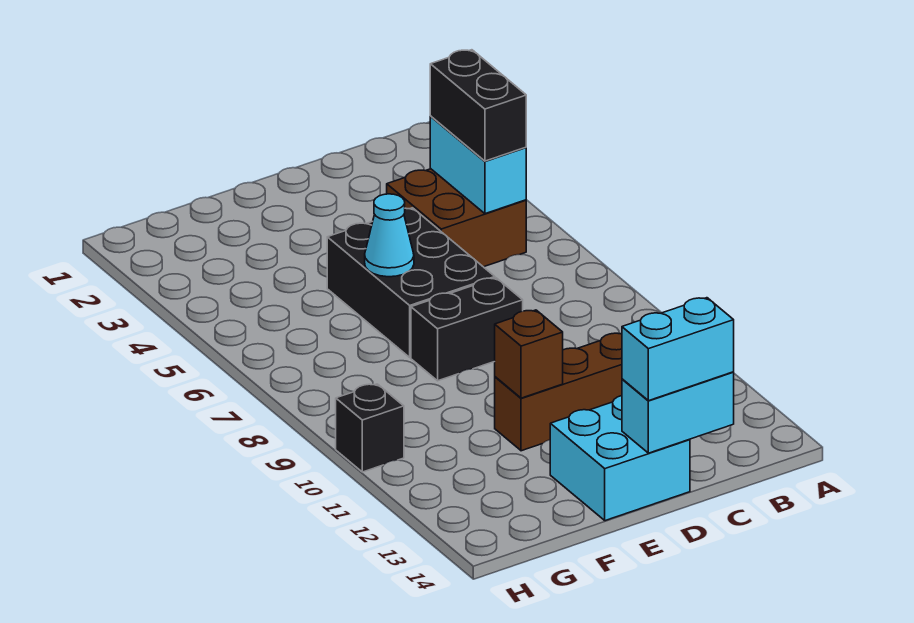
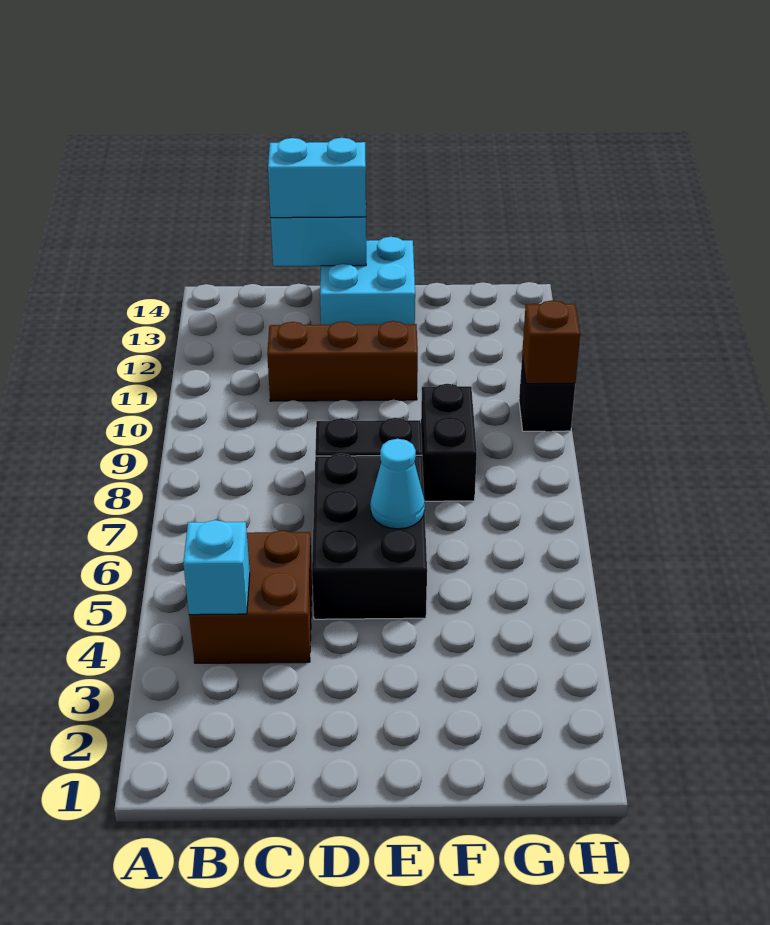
cyan 1x2 brick [430,117,526,214] -> cyan 1x1 brick [183,520,250,615]
black 1x2 brick [430,50,526,161] -> black 1x2 brick moved to [421,384,477,501]
brown 1x1 brick [495,310,563,398] -> brown 1x1 brick moved to [522,300,580,384]

